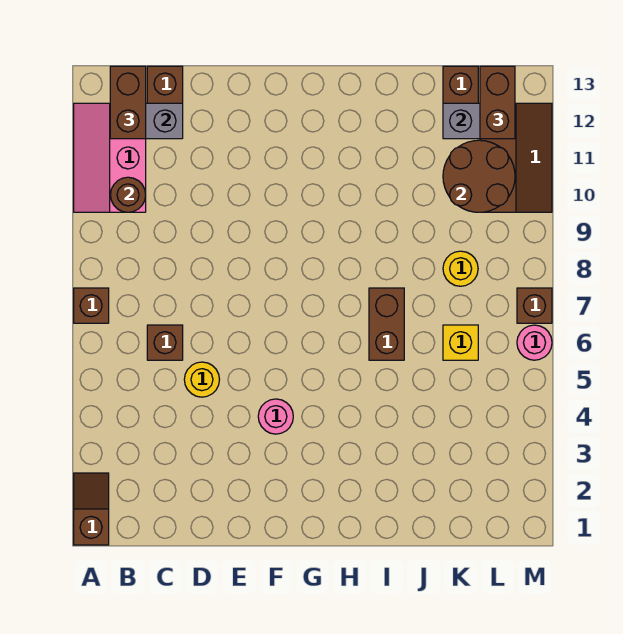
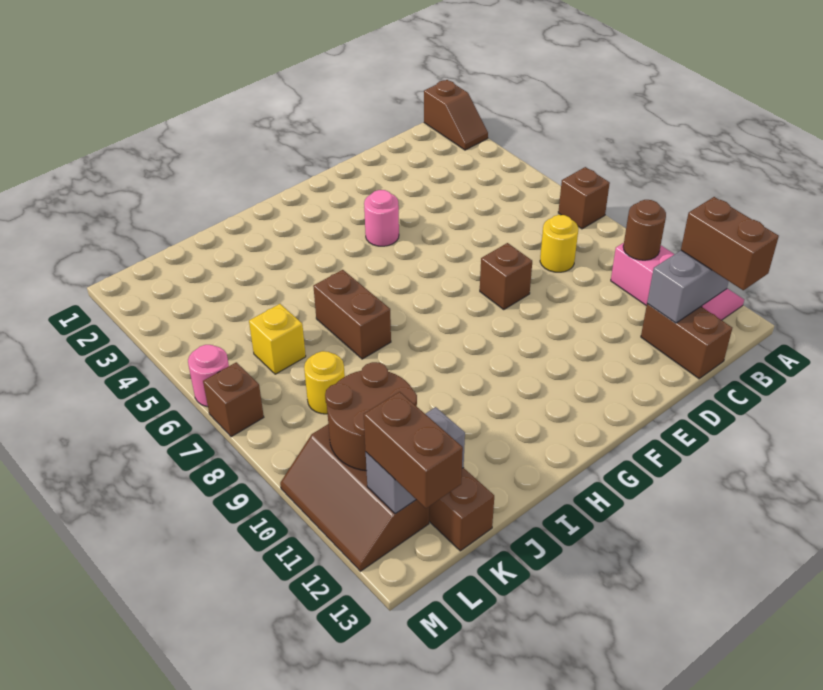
brown 1x1 brick [147,325,183,360] -> brown 1x1 brick moved to [480,243,532,309]
yellow 1x1 round brick [184,362,220,397] -> yellow 1x1 round brick moved to [540,215,578,272]

